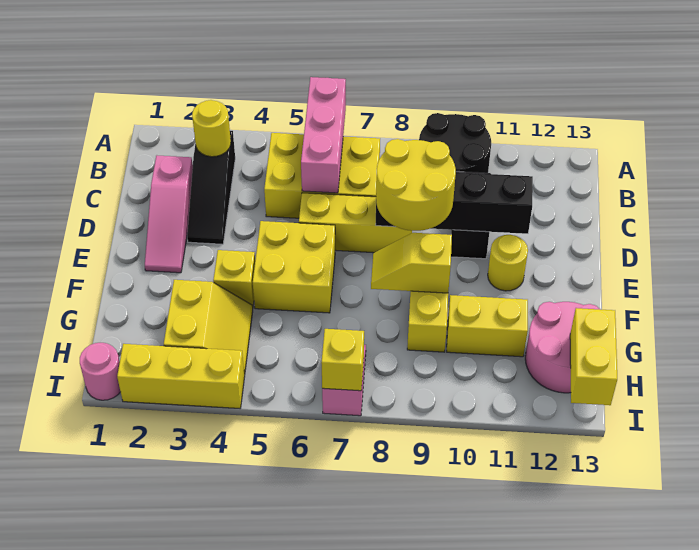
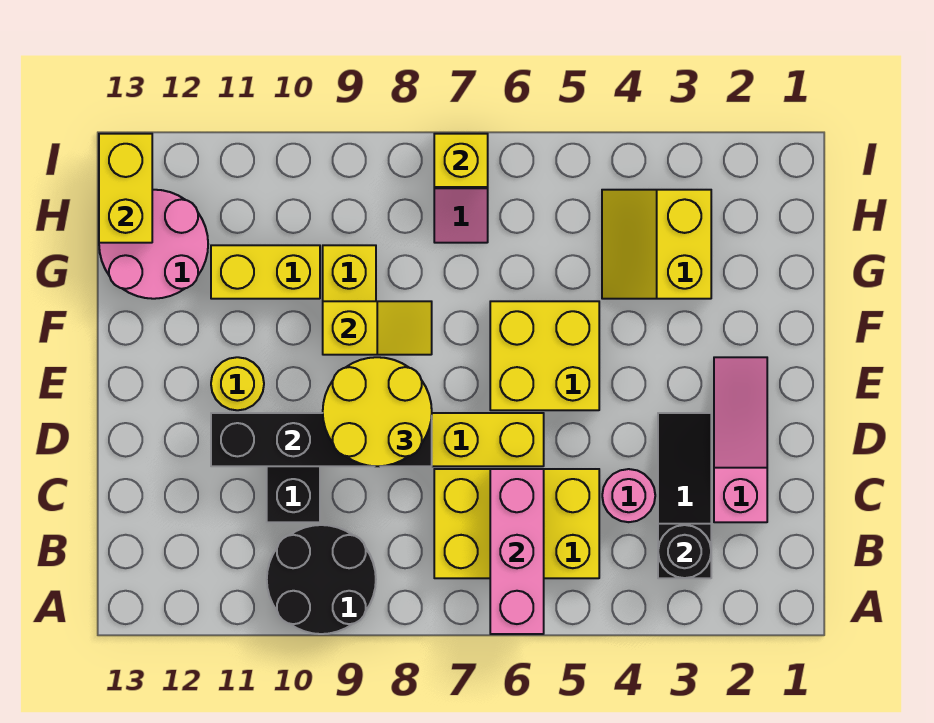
yellow 1x1 round brick [192,100,231,157] -> black 1x1 round brick [658,525,711,578]
yellow 1x1 brick [213,250,255,306] -> none
pink 1x1 round brick [80,343,121,400] -> pink 1x1 round brick moved to [602,469,655,522]
yellow 1x3 brick [117,344,245,408] -> none

